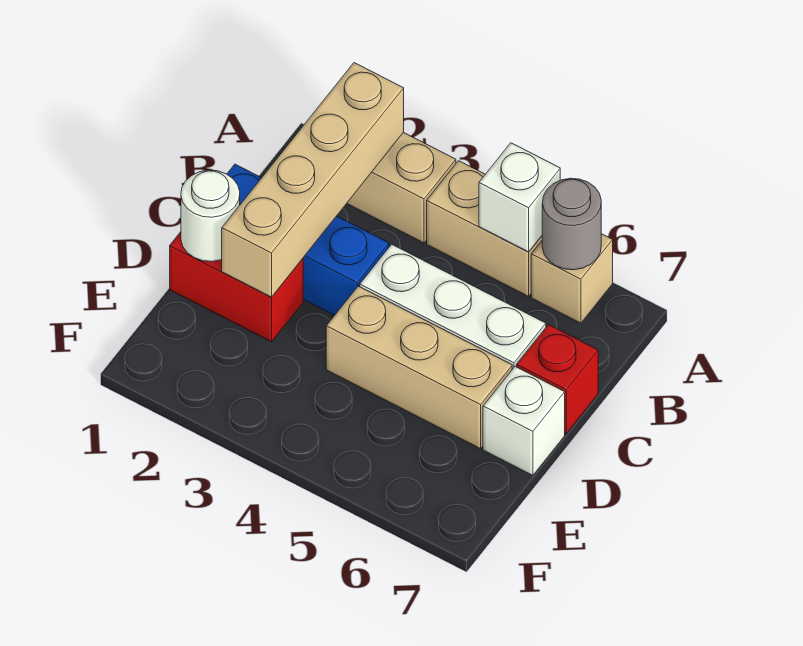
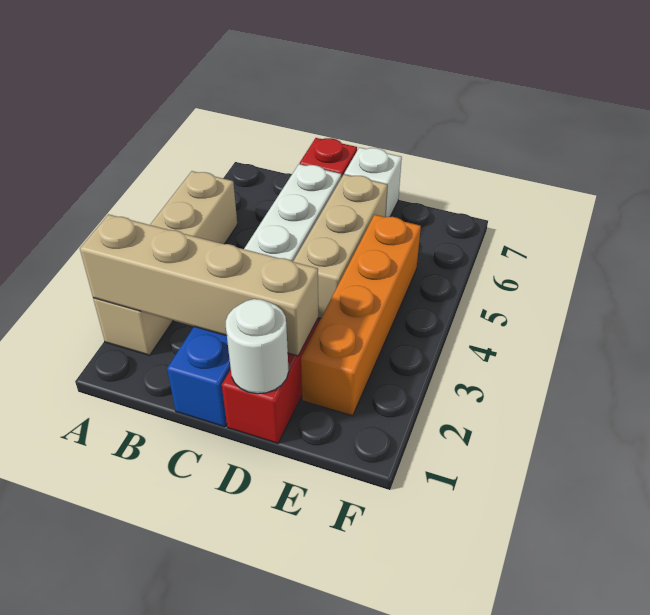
white 1x1 brick [479,143,560,252] -> none
tan 1x1 brick [531,234,613,323] -> none
grey 1x1 round brick [542,178,601,270] -> none
none -> orange 1x4 brick [301,215,421,416]

